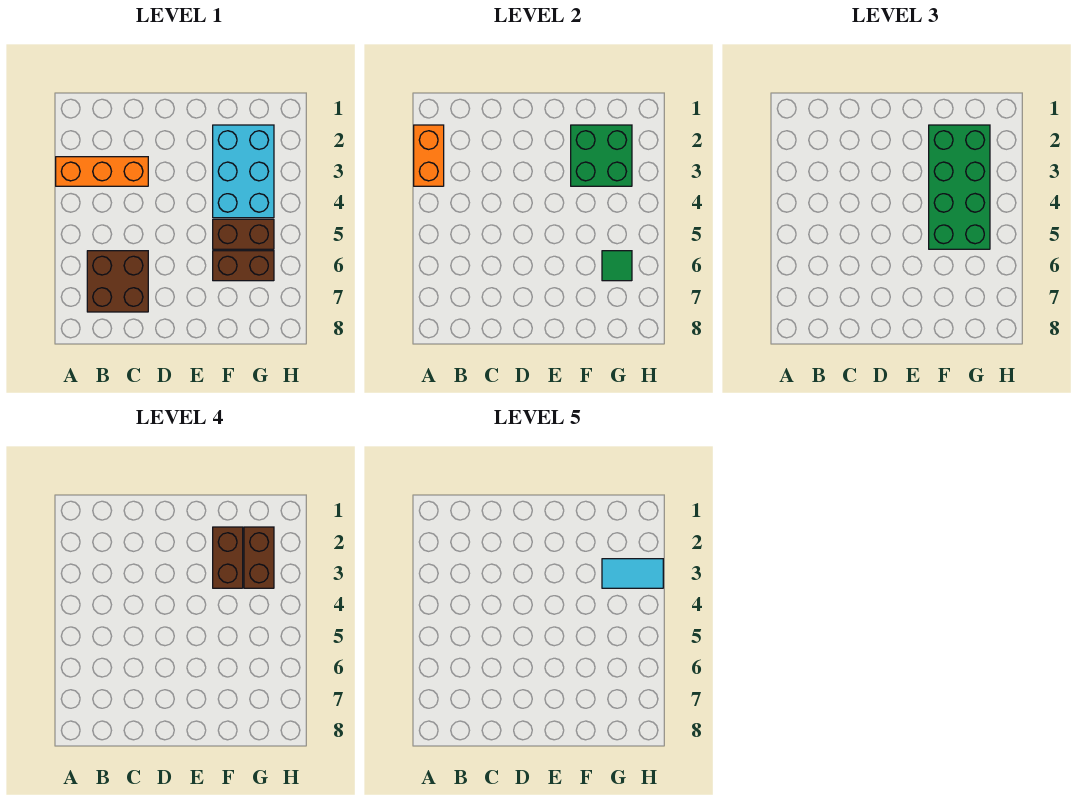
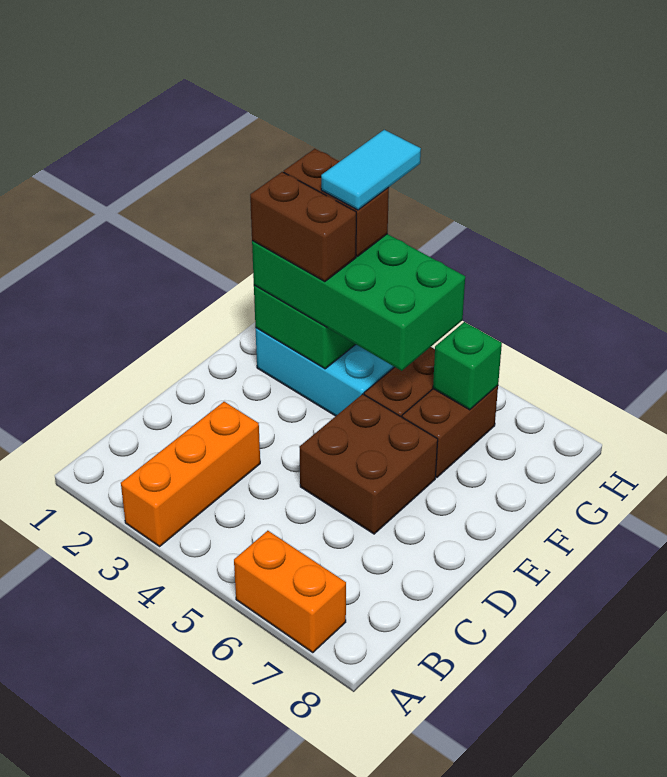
orange 1x2 brick [414,125,444,186] -> orange 1x2 brick moved to [234,531,346,653]
brown 2x2 brick [87,251,148,312] -> brown 2x2 brick moved to [299,394,438,534]
green 1x1 tile [602,251,632,281] -> green 1x1 brick [433,322,502,410]

